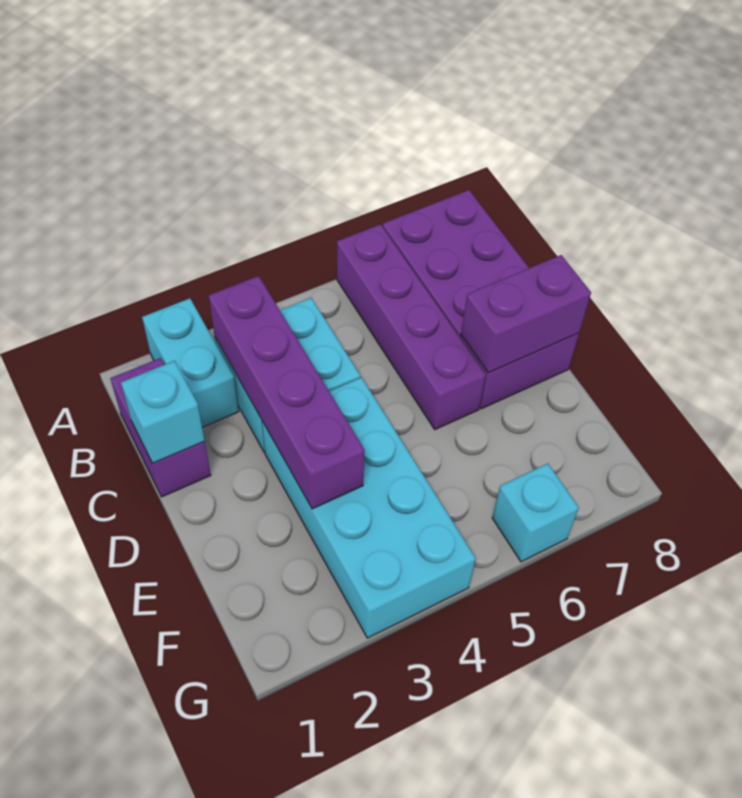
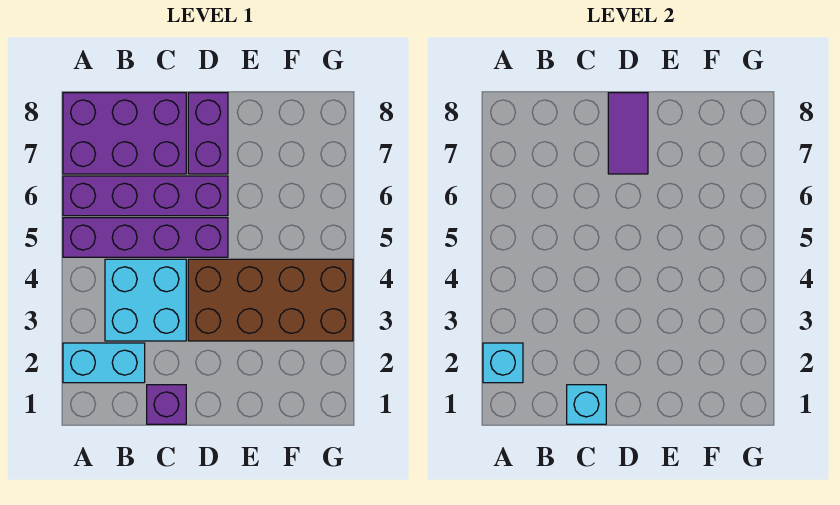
purple 1x2 brick [110,358,211,497] -> purple 1x1 brick [147,385,186,424]
purple 1x4 brick [209,276,365,509] -> purple 1x4 brick moved to [63,218,228,257]
cyan 2x4 brick [262,377,476,638] -> brown 2x4 brick [188,259,353,341]
purple 1x2 brick [461,255,591,373] -> purple 1x2 tile [608,93,648,174]
cyan 1x1 brick [492,463,579,562] -> cyan 1x1 brick moved to [483,343,523,383]

